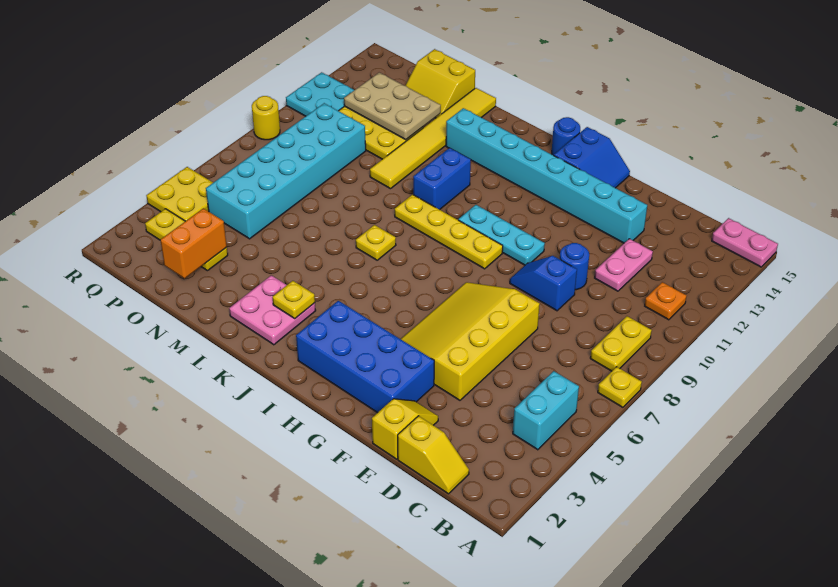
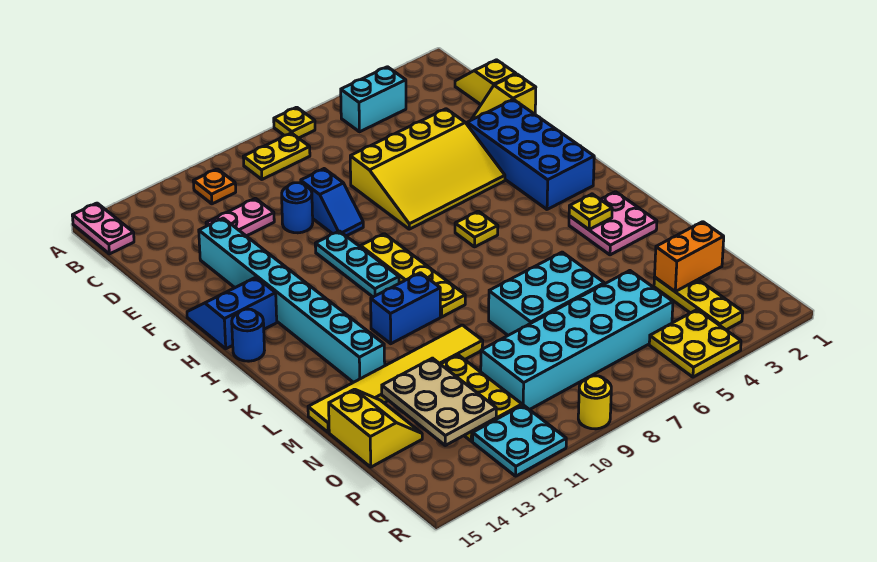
yellow 1x1 plate [356,225,396,260] -> yellow 1x1 plate moved to [455,211,498,247]
none -> cyan 2x3 brick [489,252,604,335]

